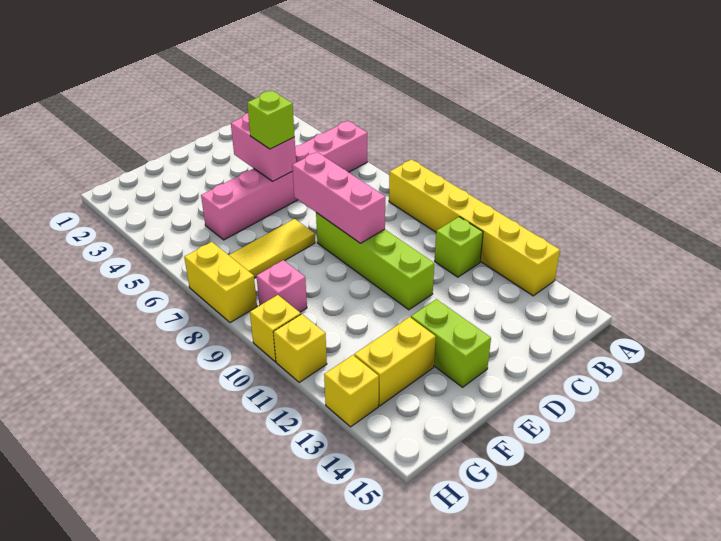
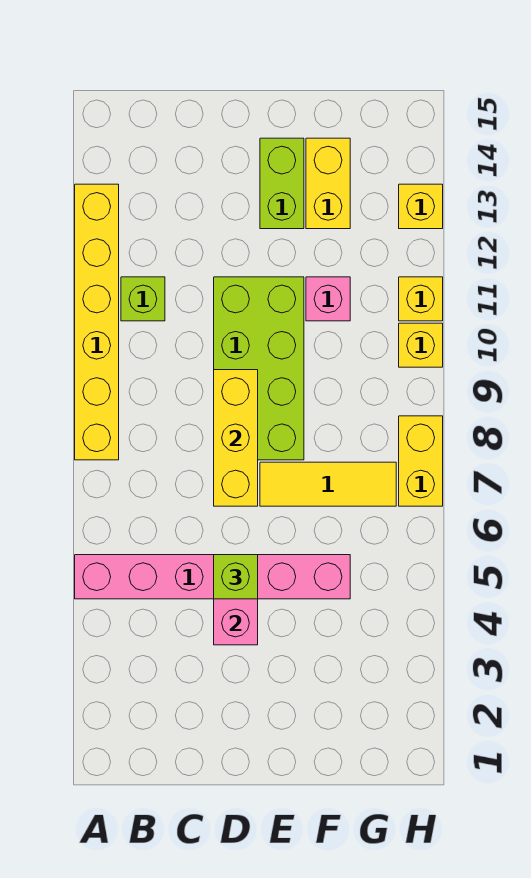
pink 1x3 brick [292,152,385,243] -> yellow 1x3 brick [214,370,258,506]
lime 1x4 brick [316,213,434,310] -> lime 2x4 brick [214,277,304,460]
yellow 1x2 brick [354,317,436,406] -> yellow 1x2 brick turned to [306,138,350,229]
pink 1x1 brick [256,260,307,312] -> pink 1x1 brick moved to [306,277,350,321]

